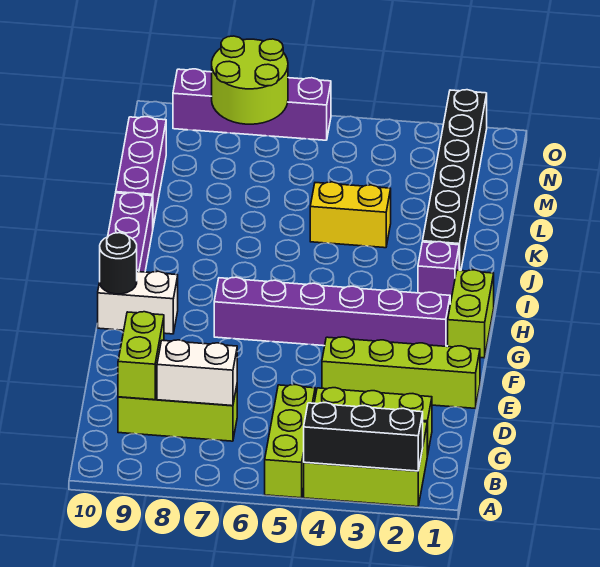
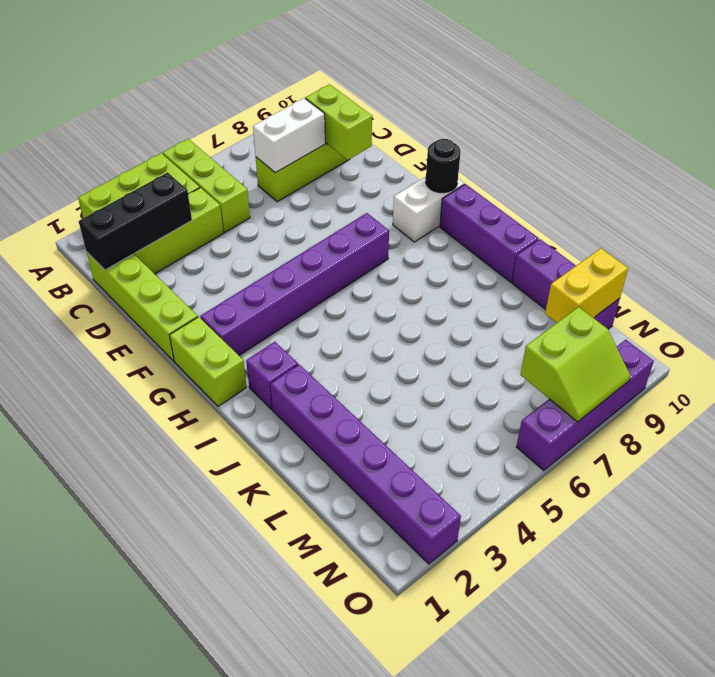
black 1x3 brick [304,403,423,471] -> black 1x3 brick moved to [79,173,192,270]
lime 1x4 brick [322,337,480,408] -> lime 1x4 brick turned to [87,253,198,361]
black 1x6 brick [423,90,487,271] -> purple 1x6 brick [270,365,461,564]
yellow 1x2 brick [310,182,391,248] -> yellow 1x2 brick moved to [545,248,628,323]
lime 2x2 round brick [212,36,288,124] -> lime 2x2 slope [520,307,630,422]

